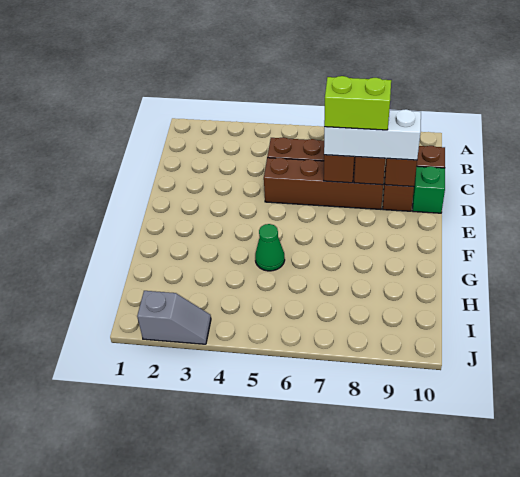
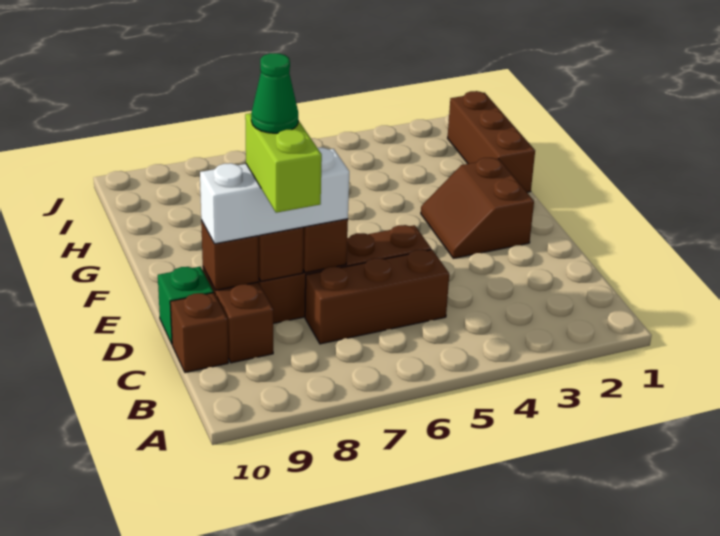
lime 1x2 brick [324,76,391,130] -> lime 1x2 brick turned to [245,113,322,213]
none -> brown 2x2 slope [421,158,534,258]
none -> brown 1x3 brick [448,91,535,192]
green 1x1 cone [255,224,285,271] -> green 1x1 cone moved to [251,53,298,133]
grey 1x2 slope [137,291,211,344] -> none

